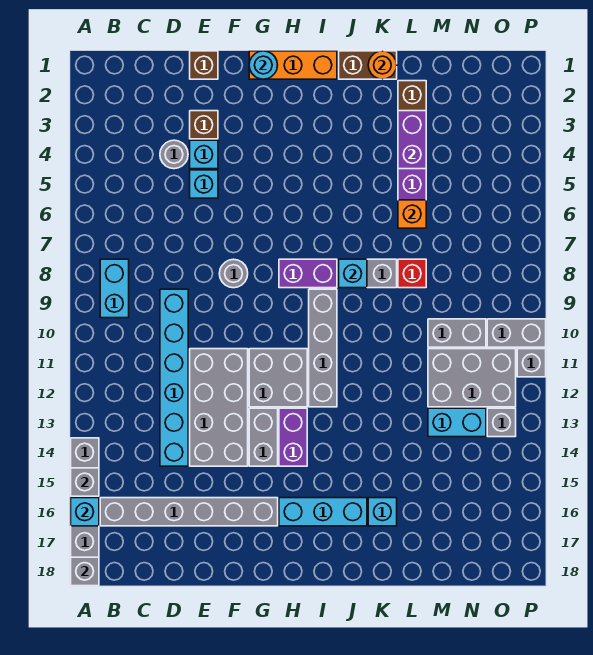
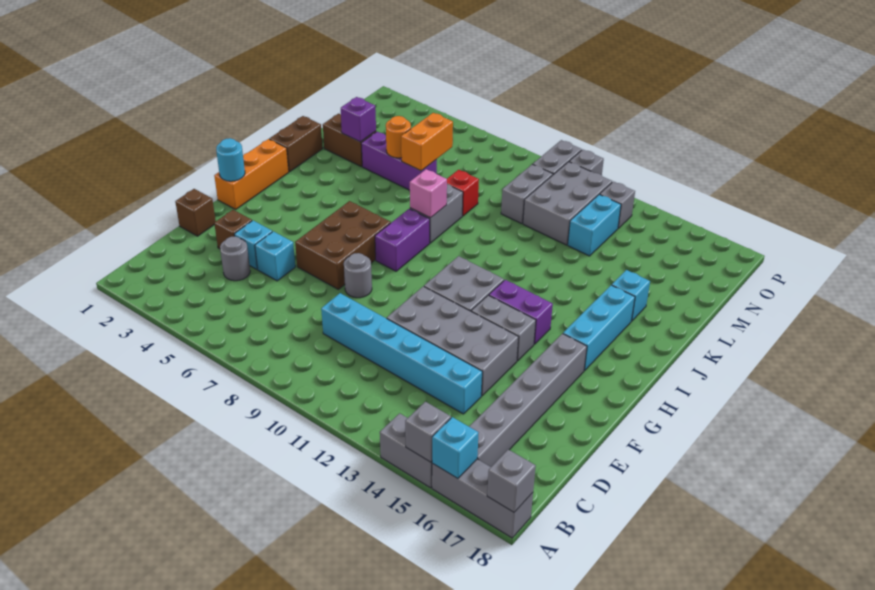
cyan 1x2 brick [100,259,129,318] -> none
none -> brown 2x3 brick [295,201,391,289]
grey 1x4 brick [309,289,337,407] -> none
cyan 1x1 brick [339,259,367,288] -> pink 1x1 brick [410,169,447,218]
orange 1x1 round brick [368,51,397,79] -> orange 1x1 round brick moved to [386,116,411,158]
purple 1x2 brick [398,111,426,169] -> purple 1x1 brick [341,97,376,142]
orange 1x1 brick [398,200,426,228] -> orange 1x2 brick [401,113,453,171]

